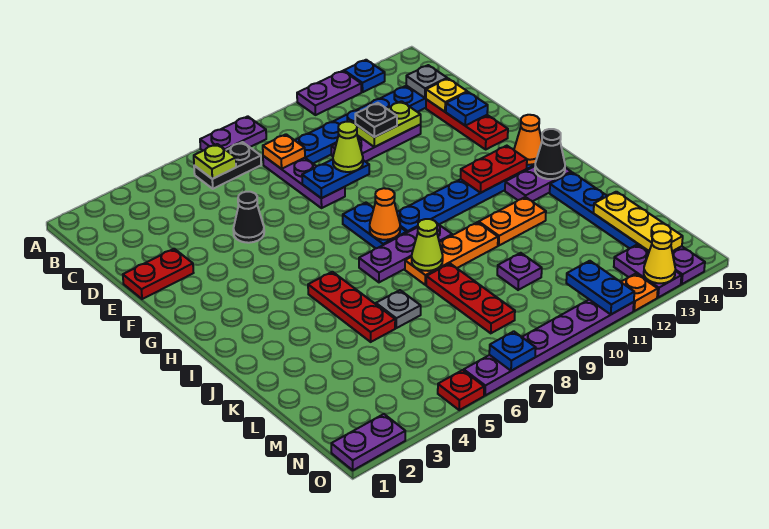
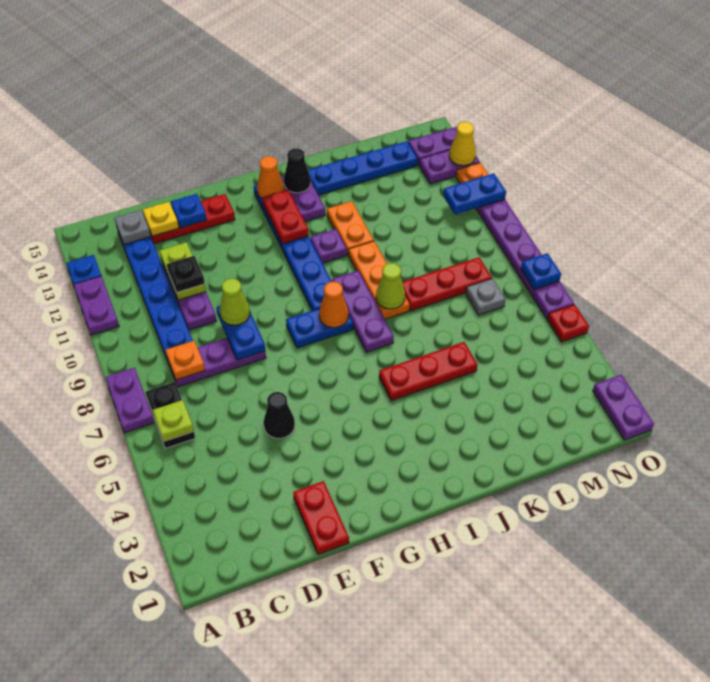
grey 1x1 plate [376,290,421,328] -> grey 1x1 plate moved to [466,279,506,315]
purple 1x1 plate [497,253,542,290] -> purple 1x1 plate moved to [310,229,347,263]
yellow 1x3 plate [594,192,683,251] -> none

